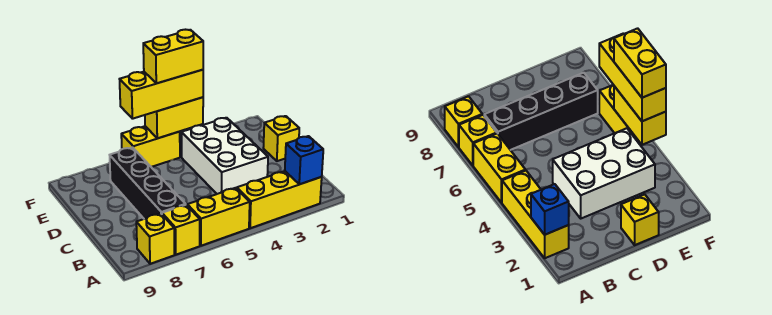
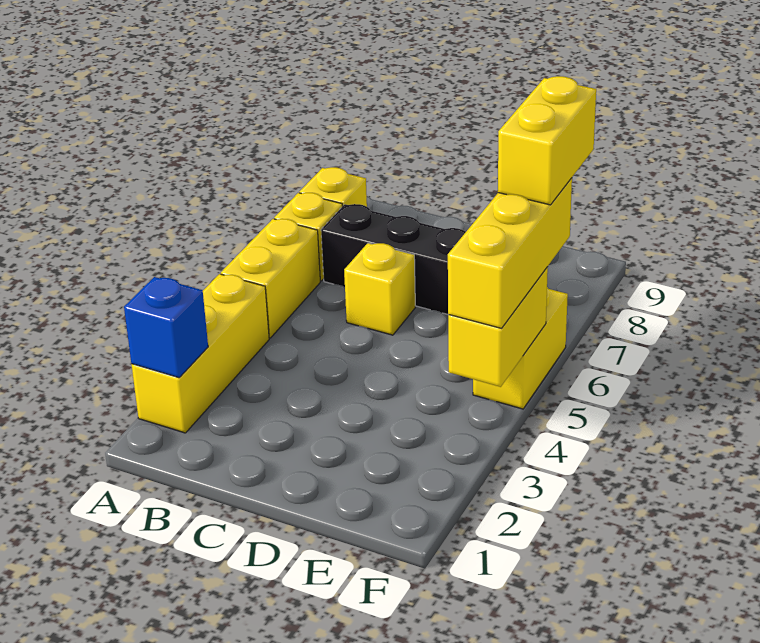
white 2x3 brick [182,118,268,194] -> none
yellow 1x1 brick [263,116,299,161] -> yellow 1x1 brick moved to [344,243,415,335]
yellow 1x2 brick [143,30,203,83] -> yellow 1x2 brick moved to [498,76,596,205]

